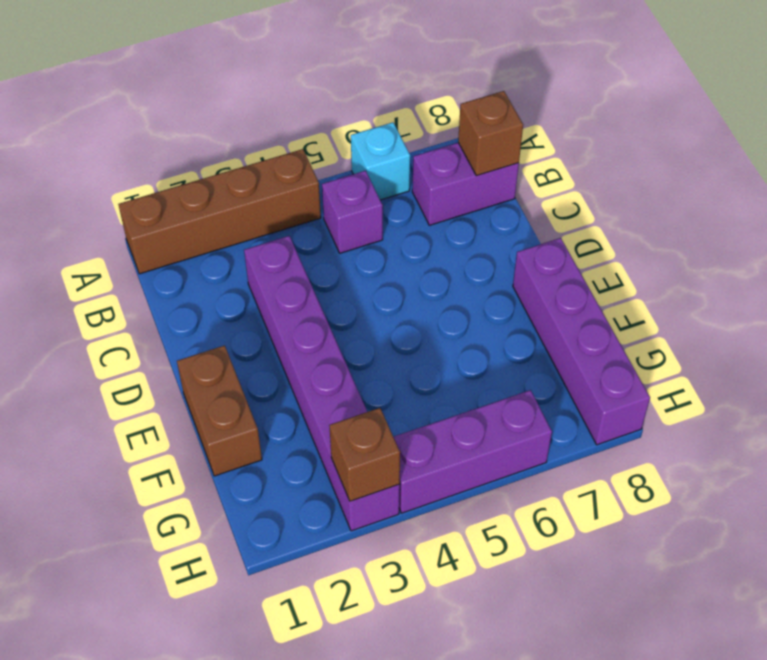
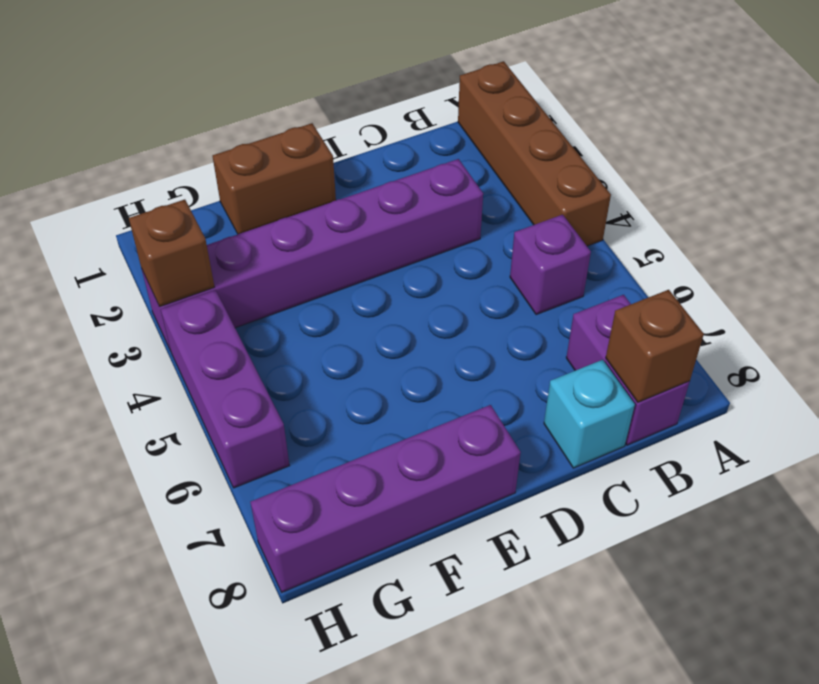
cyan 1x1 brick [351,122,410,200] -> cyan 1x1 brick moved to [544,360,635,468]

